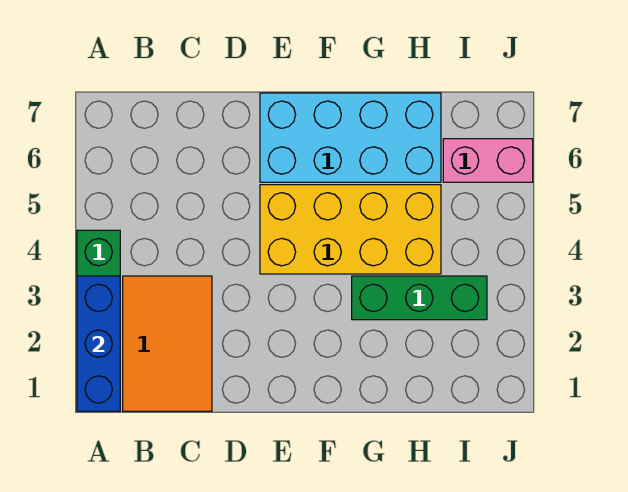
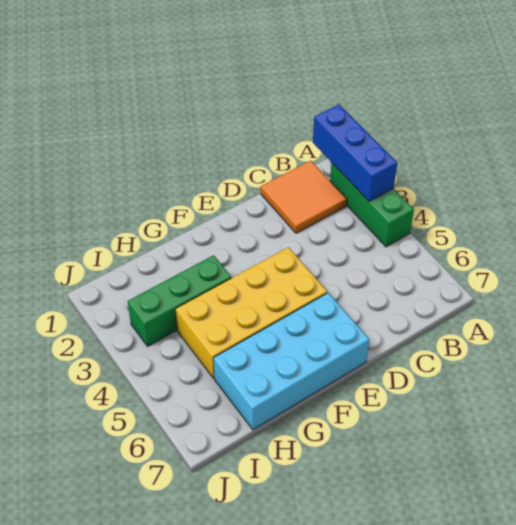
orange 2x3 tile [123,276,212,411] -> orange 2x2 tile [261,161,347,233]
pink 1x2 brick [443,139,533,182] -> none

